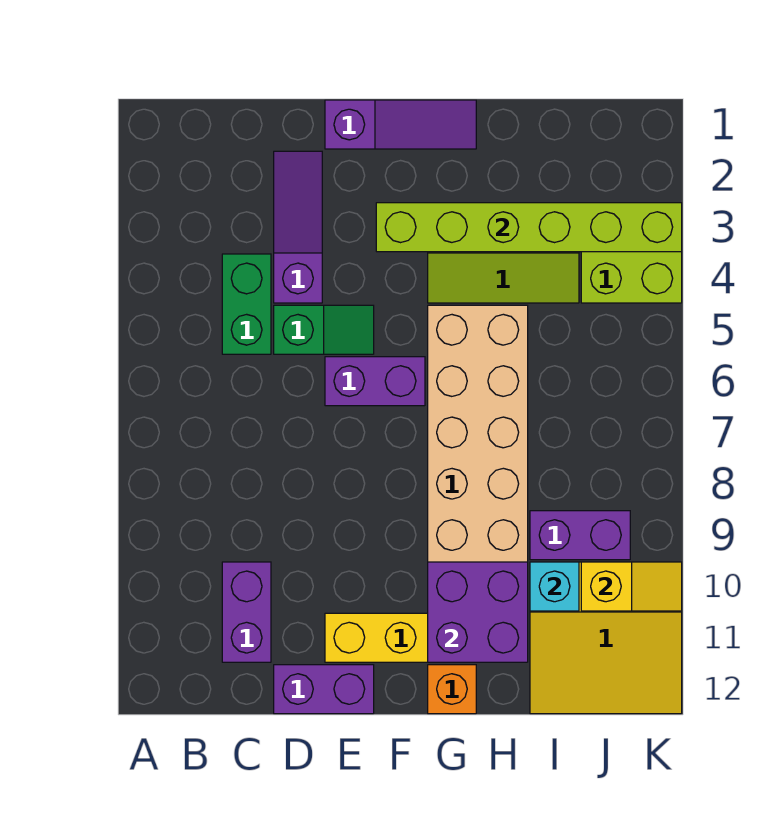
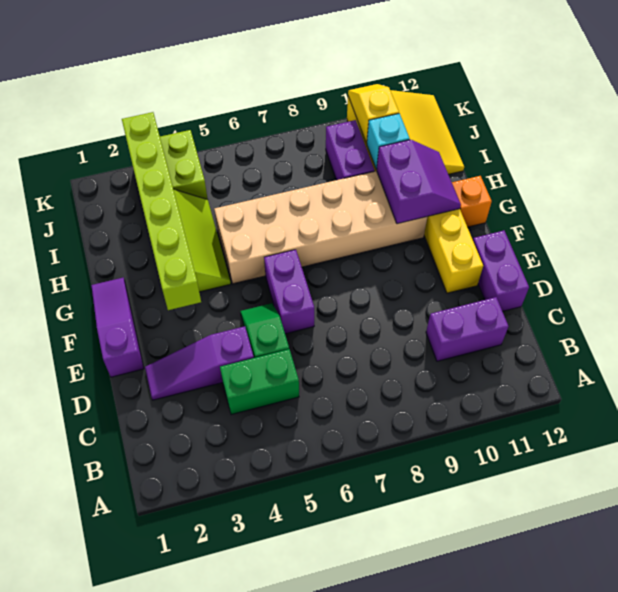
purple 2x2 brick [428,562,528,662] -> purple 2x2 slope [376,140,461,224]

